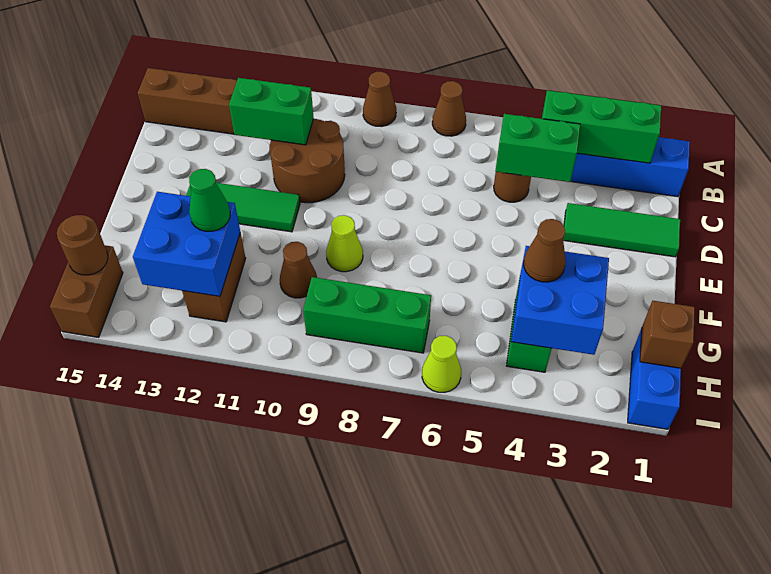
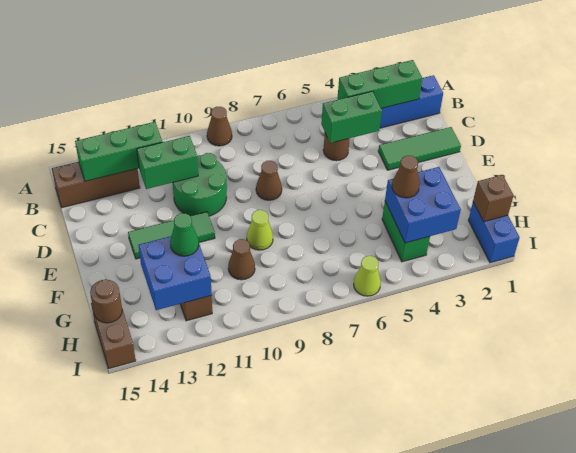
brown 1x1 cone [432,81,466,136] -> brown 1x1 cone moved to [256,161,282,200]
brown 2x2 round brick [270,119,345,203] -> green 2x2 round brick [173,153,227,216]
green 1x3 brick [303,277,431,353] -> green 1x3 brick moved to [75,122,162,181]

